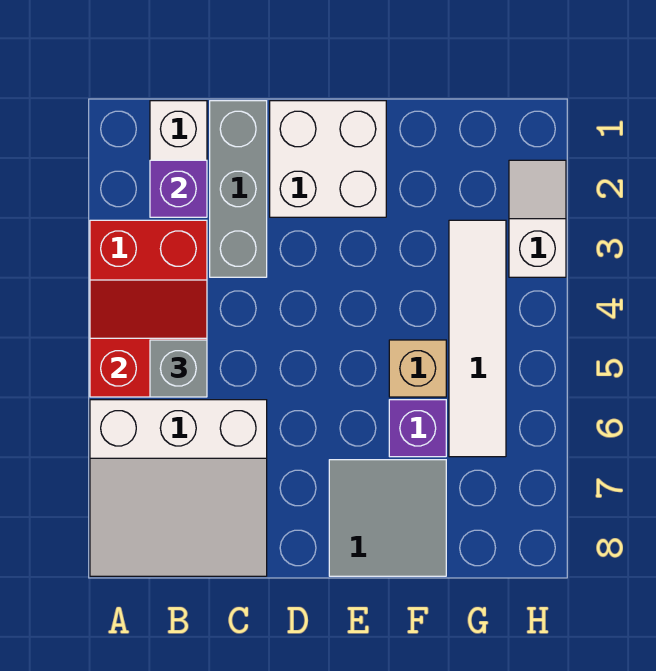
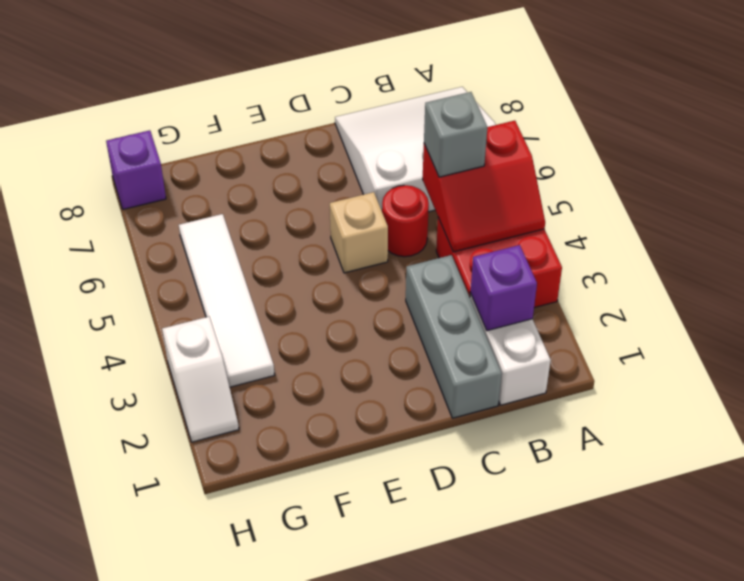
none -> red 1x1 round brick [382,185,429,257]
white 2x2 brick [270,101,386,217] -> none
grey 2x2 tile [329,460,446,576] -> none
tan 1x1 brick [389,340,446,397] -> tan 1x1 brick moved to [330,192,388,273]
purple 1x1 brick [389,400,446,457] -> purple 1x1 brick moved to [106,130,166,209]

